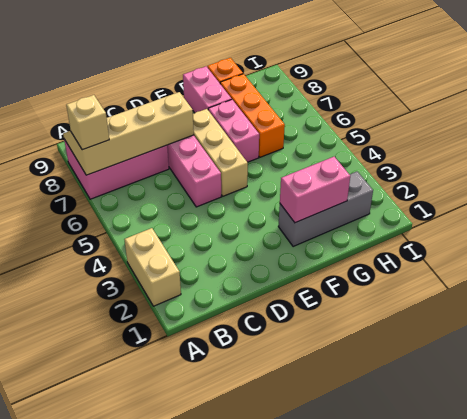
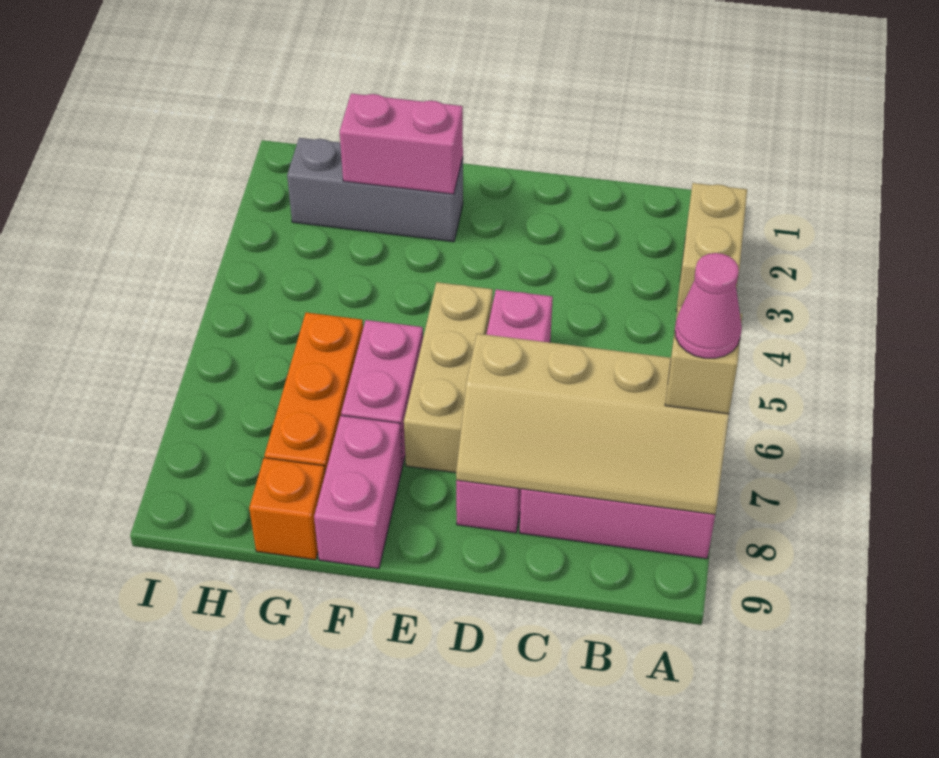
none -> pink 1x1 cone [675,253,742,358]

